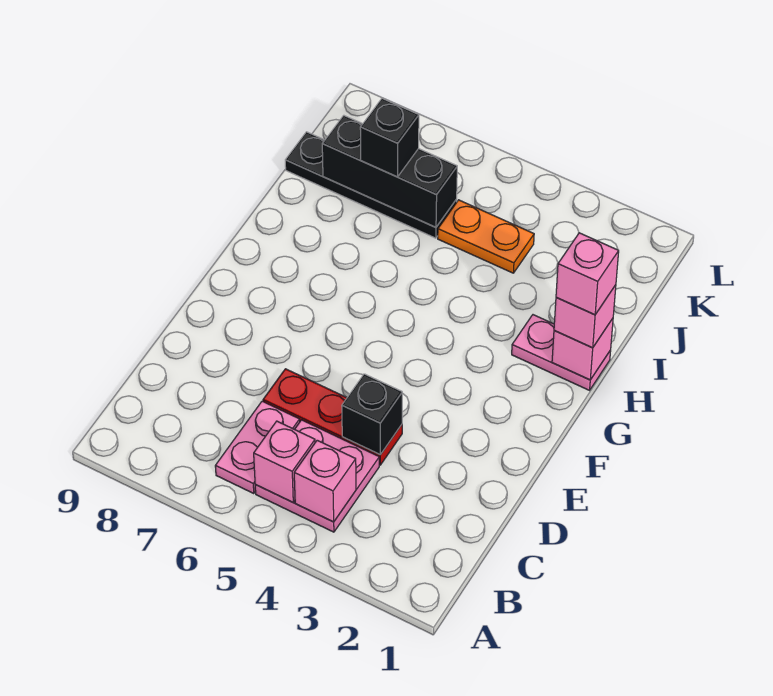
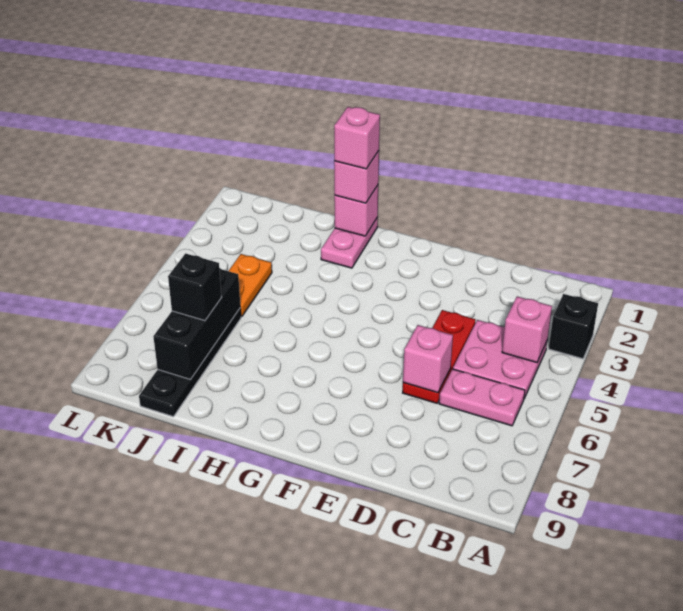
pink 1x1 brick [254,421,315,502] -> pink 1x1 brick moved to [403,325,453,393]
black 1x1 brick [342,374,402,455] -> black 1x1 brick moved to [549,294,598,359]

